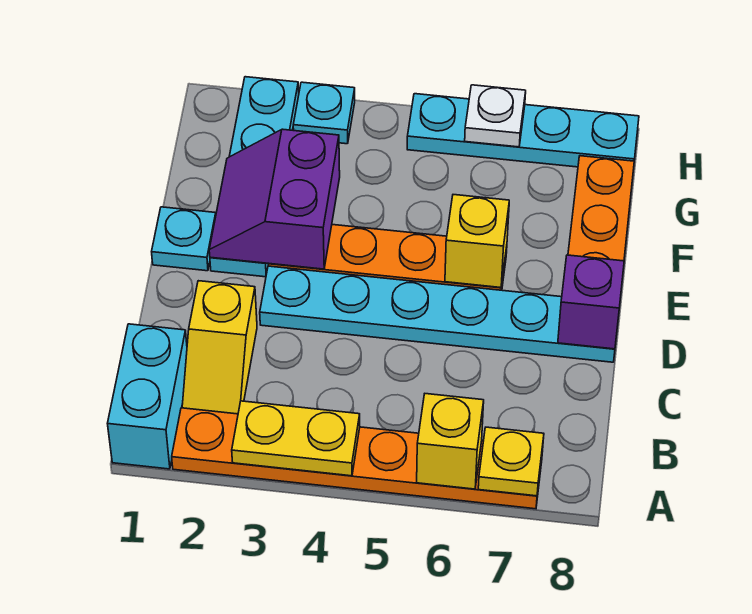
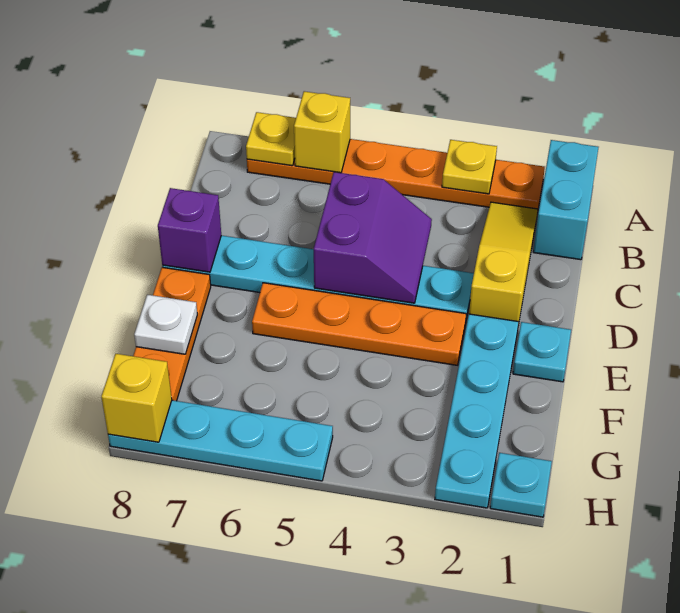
yellow 1x2 plate [232,401,360,476] -> yellow 1x1 plate [442,140,497,194]
yellow 1x2 slope [182,281,257,414] -> yellow 1x3 slope [469,202,538,325]
purple 2x2 slope [209,129,340,269] -> purple 2x2 slope moved to [314,172,432,303]
yellow 1x1 brick [445,195,509,288] -> yellow 1x1 brick moved to [101,354,172,442]
cyan 1x1 plate [293,82,355,144] -> cyan 1x1 plate moved to [490,453,552,517]
white 1x1 plate [465,85,526,147] -> white 1x1 plate moved to [134,295,197,354]

